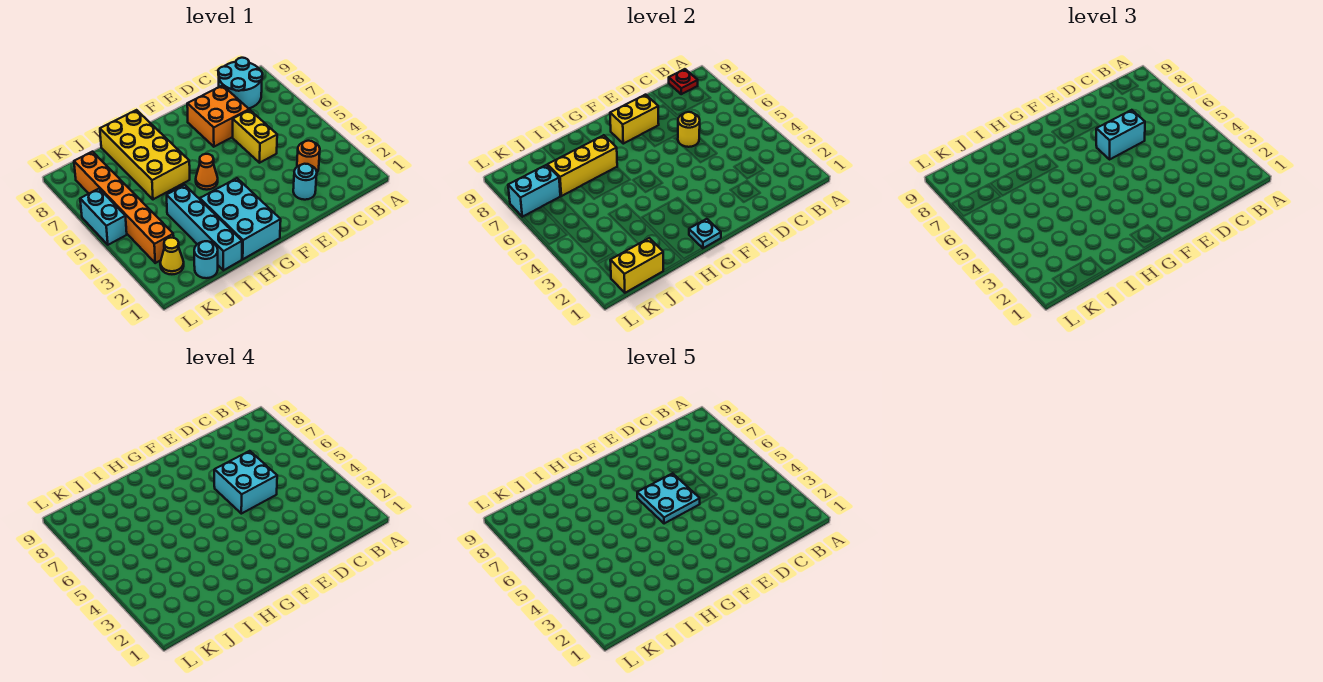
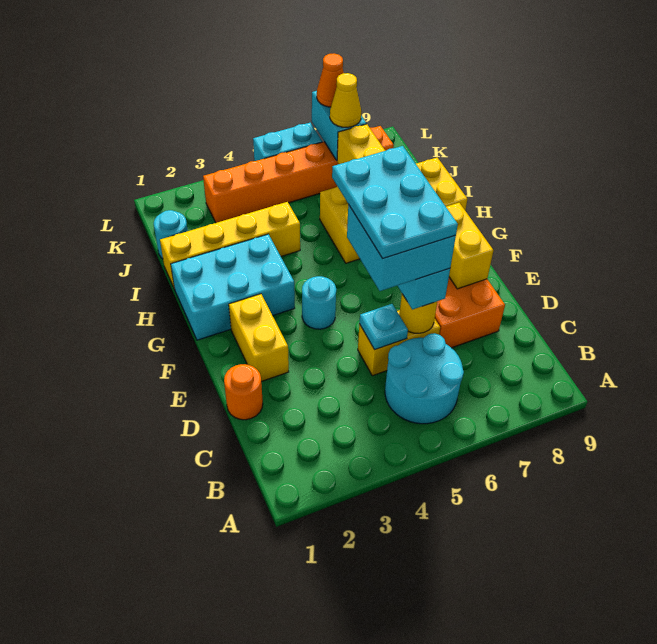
cyan 2x2 round brick [218,58,263,109] -> cyan 2x2 round brick moved to [385,333,464,424]
red 1x1 plate [669,69,698,94] -> none
orange 1x1 round brick [297,141,320,172] -> orange 1x1 round brick moved to [224,364,263,420]
cyan 1x1 round brick [293,164,317,200] -> cyan 1x1 round brick moved to [302,276,336,329]
cyan 2x2 plate [637,473,700,524] -> cyan 2x3 plate [332,146,458,258]
cyan 1x1 plate [689,219,721,248] -> cyan 1x1 plate moved to [359,304,408,349]
orange 1x1 cone [196,154,218,190] -> orange 1x1 cone moved to [317,54,344,107]
cyan 1x4 brick [167,185,242,270] -> yellow 1x4 brick [160,202,300,289]
yellow 1x2 brick [610,238,663,293] -> yellow 1x2 brick moved to [229,294,289,382]
yellow 1x1 cone [160,238,184,274] -> yellow 1x1 cone moved to [330,73,361,127]

